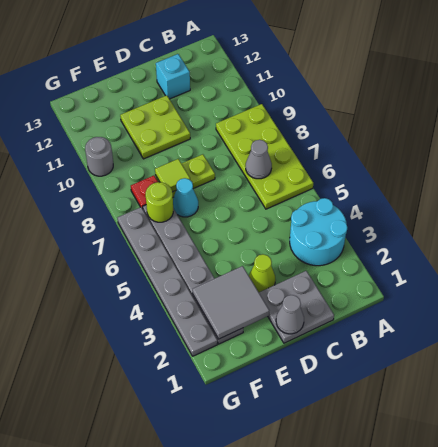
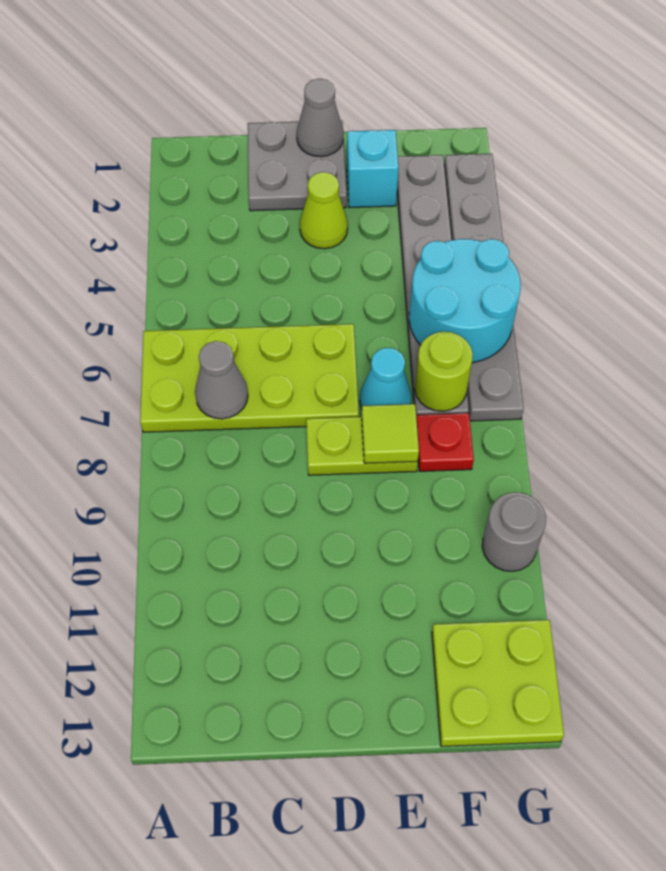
cyan 2x2 round brick [290,198,348,266] -> cyan 2x2 round brick moved to [409,239,521,363]
lime 2x4 plate [216,104,313,209] -> lime 2x4 plate turned to [140,324,359,432]
cyan 1x1 brick [156,54,190,99] -> cyan 1x1 brick moved to [347,130,398,208]
lime 2x2 plate [120,95,190,159] -> lime 2x2 plate moved to [432,620,564,746]
grey 2x2 tile [193,266,269,339] -> none

